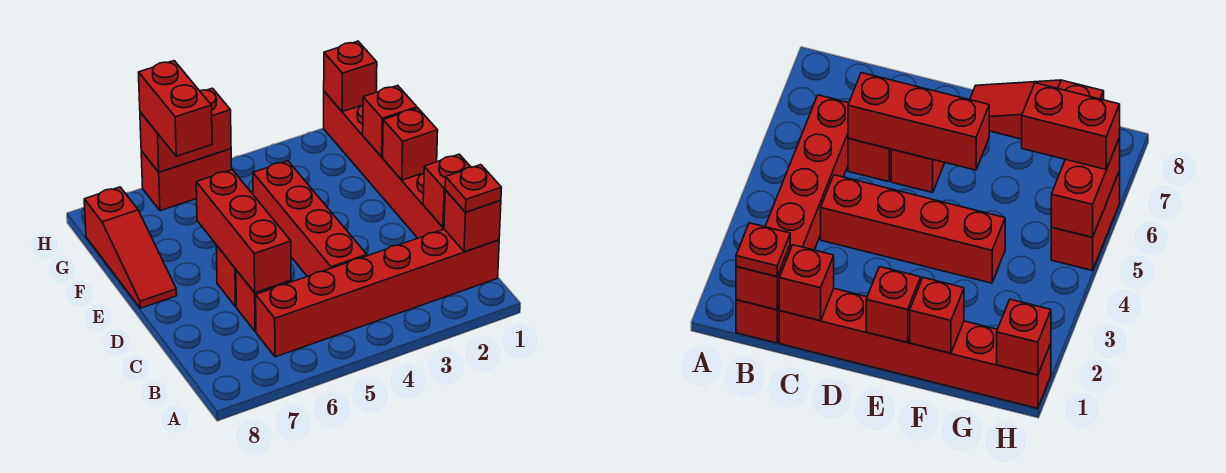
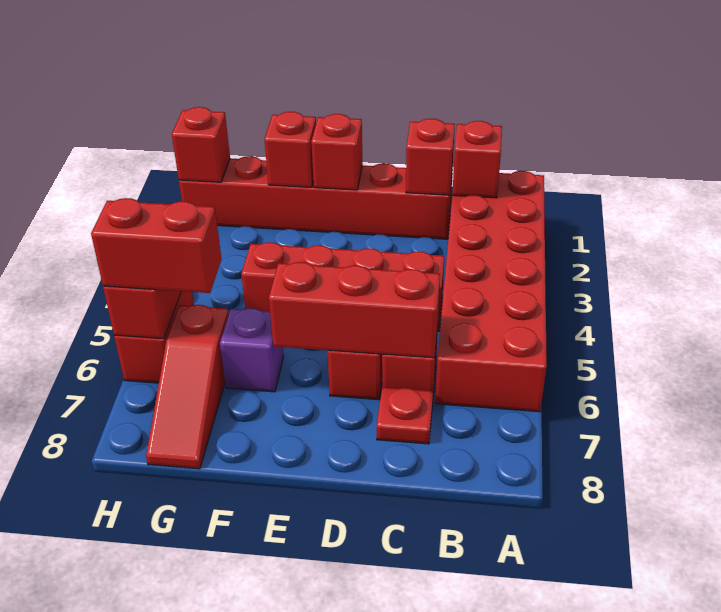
red 1x6 brick [256,229,499,357] -> red 2x6 brick [435,171,547,412]
red 1x1 plate [445,165,502,212] -> red 1x1 plate moved to [377,387,433,444]
red 1x3 slope [84,187,177,308] -> red 1x3 slope turned to [146,305,229,469]
none -> purple 1x1 brick [220,308,284,392]

